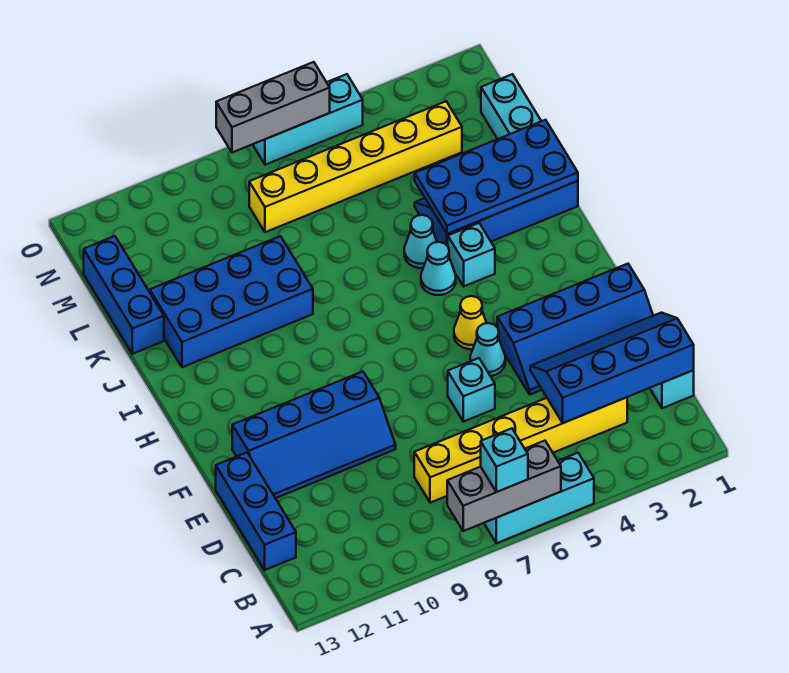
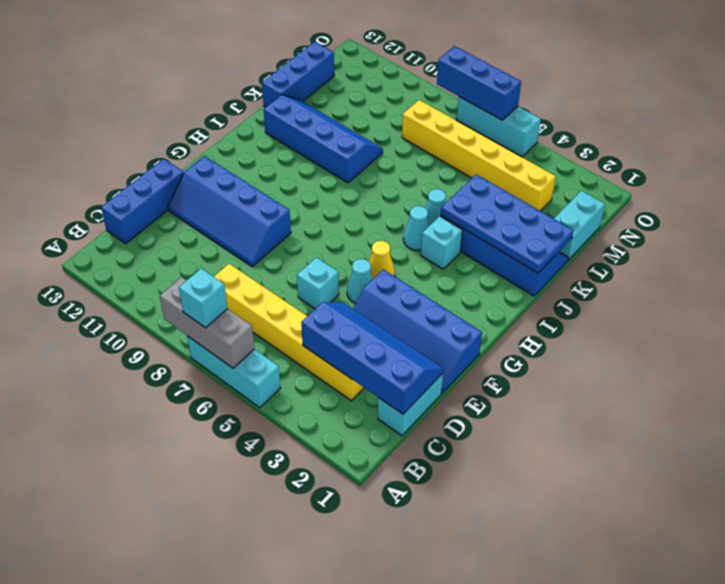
blue 2x4 brick [150,236,313,367] -> blue 2x4 slope [264,95,383,183]
grey 1x3 brick [216,62,330,153] -> blue 1x3 brick [437,46,521,120]

